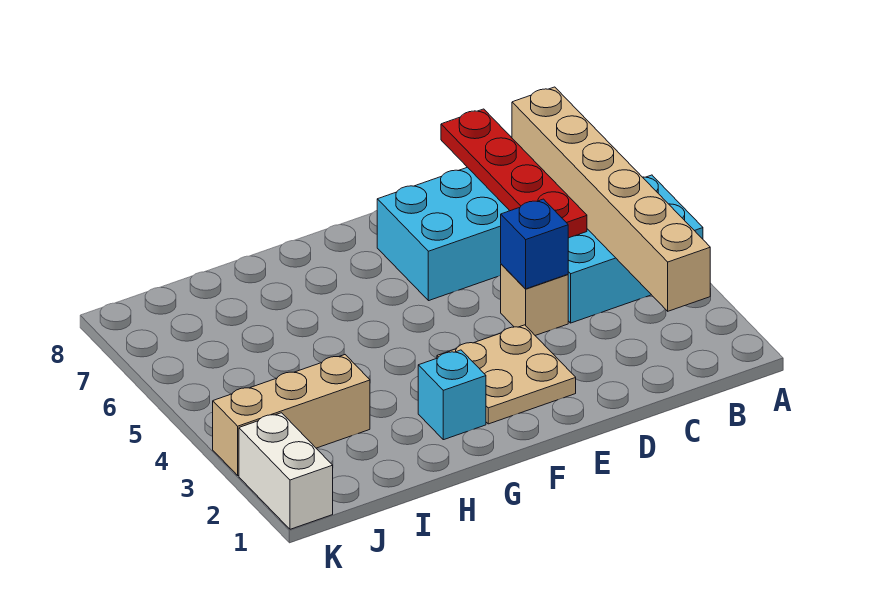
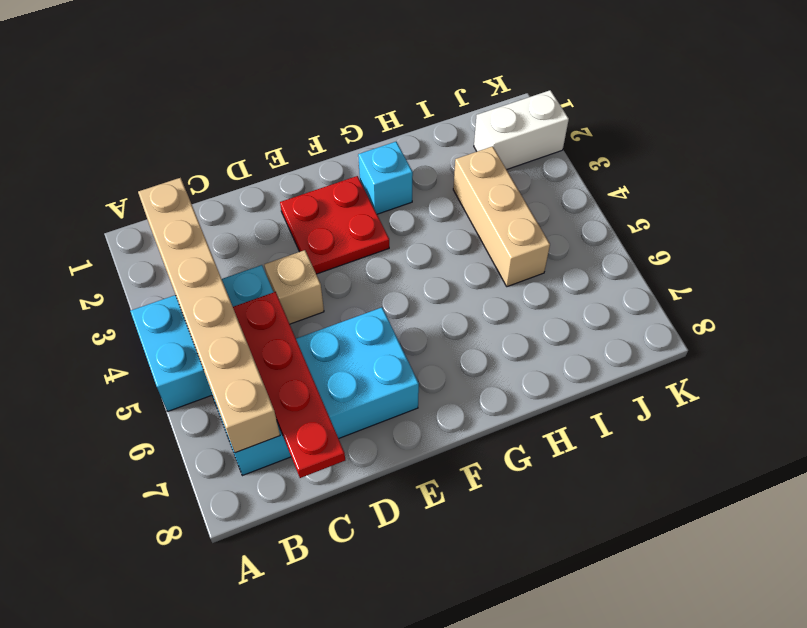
blue 1x1 brick [501,199,568,289] -> none
tan 2x2 plate [437,325,576,424] -> red 2x2 plate [280,176,389,274]
tan 1x3 brick [213,355,370,475] -> tan 1x3 brick turned to [453,146,550,287]
white 1x2 brick [239,413,333,529] -> white 1x2 brick turned to [474,90,569,170]

